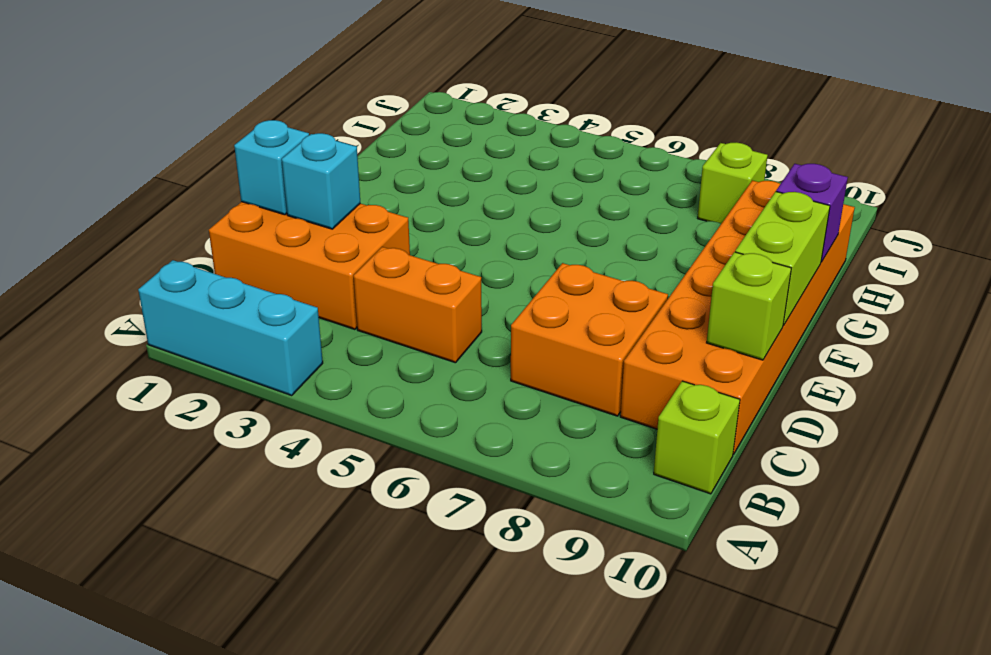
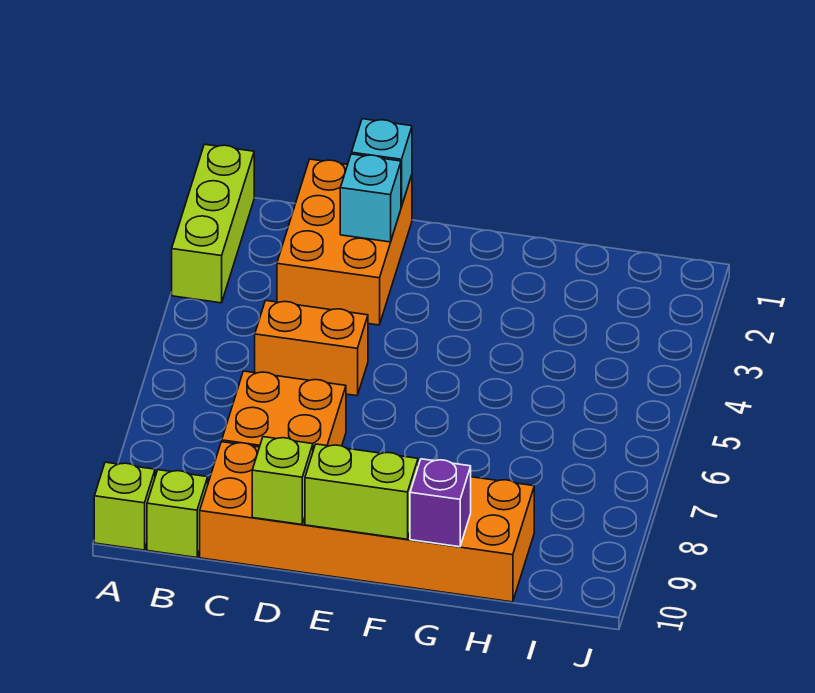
cyan 1x3 brick [138,260,323,395] -> lime 1x3 brick [172,144,254,303]
orange 1x2 brick [354,247,482,363] -> orange 1x2 brick turned to [255,301,368,396]
lime 1x1 brick [698,142,768,224] -> lime 1x1 brick moved to [94,462,155,550]

